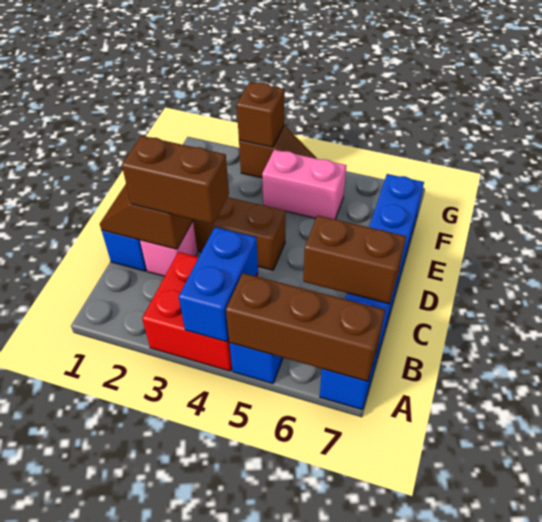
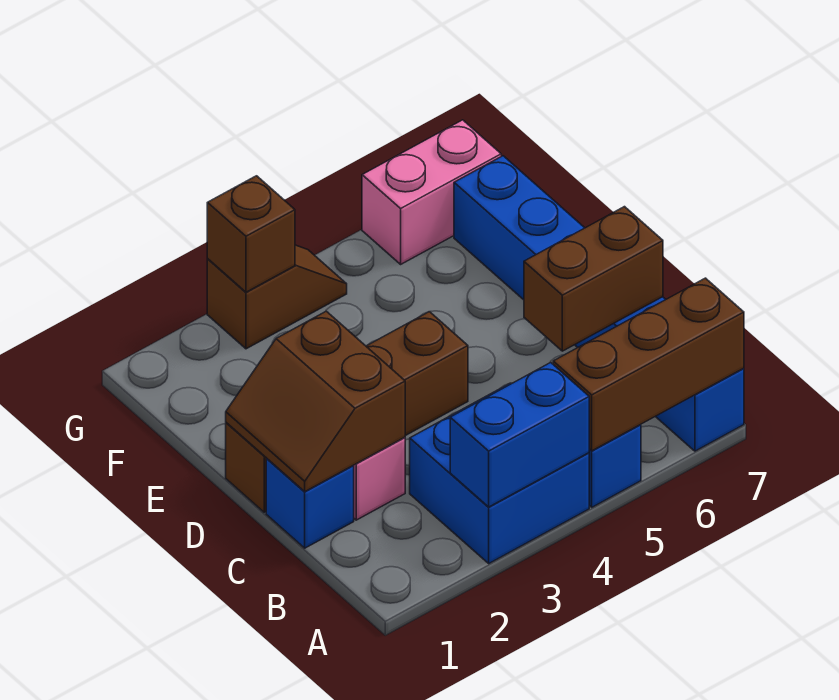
red 2x2 brick [142,252,258,371] -> blue 2x2 brick [410,383,589,563]
blue 1x2 brick [179,227,258,342] -> blue 1x2 brick turned to [450,363,589,507]
brown 1x2 brick [122,136,229,224] -> none
pink 1x2 brick [262,150,346,219] -> pink 1x2 brick moved to [362,120,501,264]

